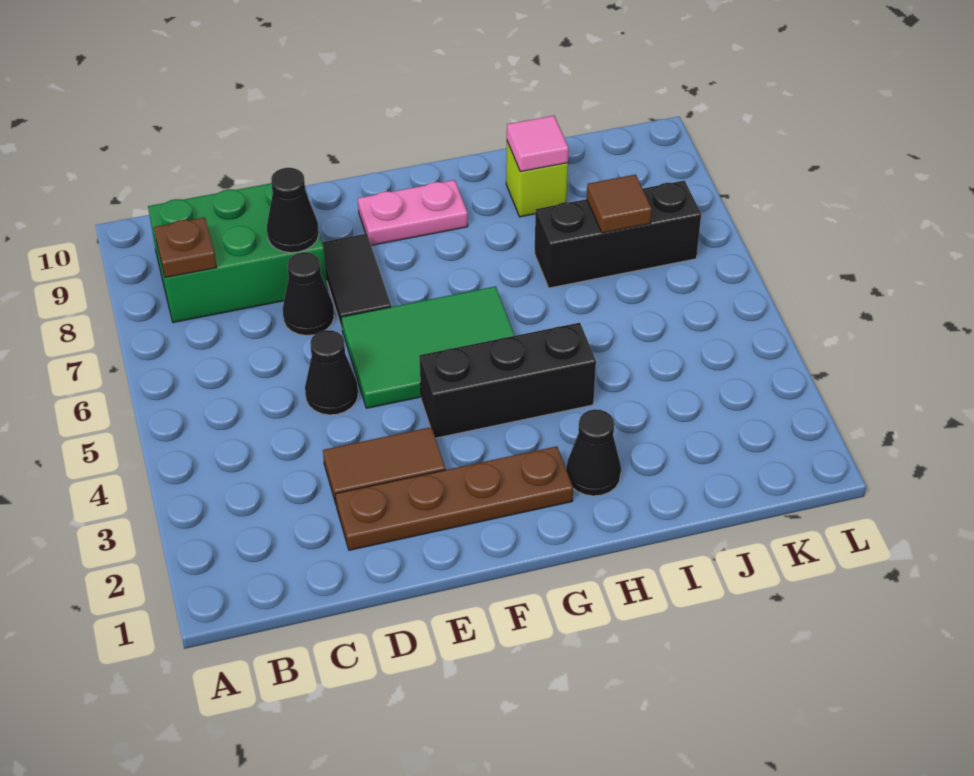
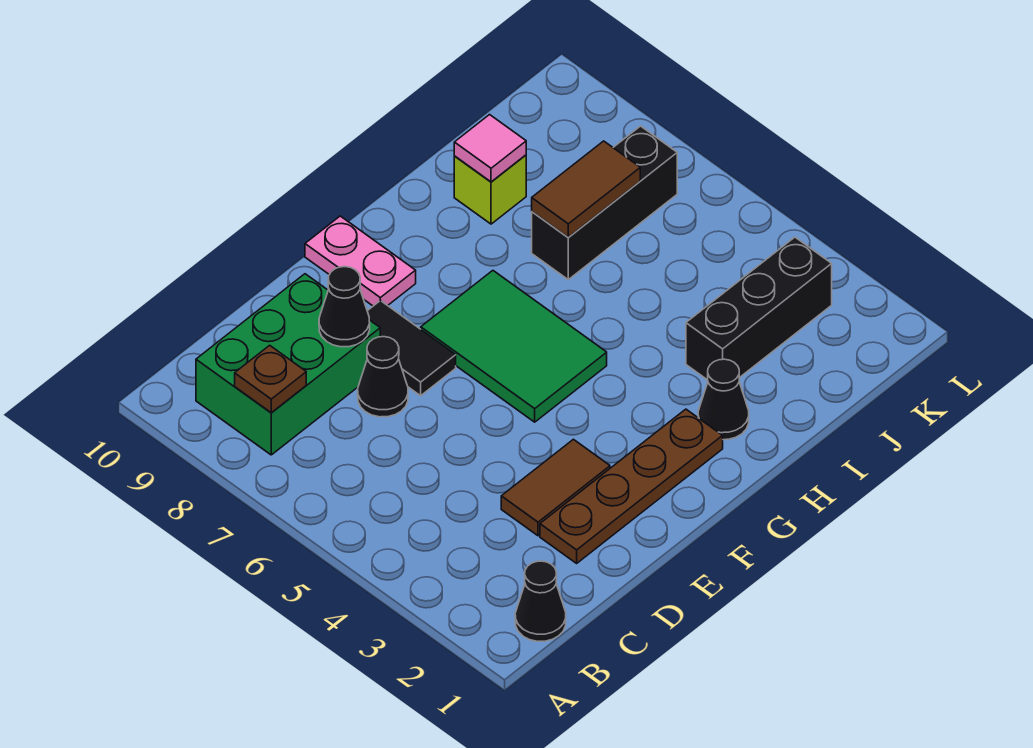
black 1x1 cone [305,330,358,415] -> black 1x1 cone moved to [515,561,566,641]
green 2x3 tile [341,286,515,408] -> green 2x3 tile turned to [421,271,607,422]
black 1x3 brick [419,323,596,438] -> black 1x3 brick moved to [686,237,832,380]
pink 1x2 plate [358,180,468,245] -> pink 1x2 plate turned to [305,216,416,306]
brown 1x1 tile [587,175,652,233] -> brown 1x2 tile [532,141,640,237]

